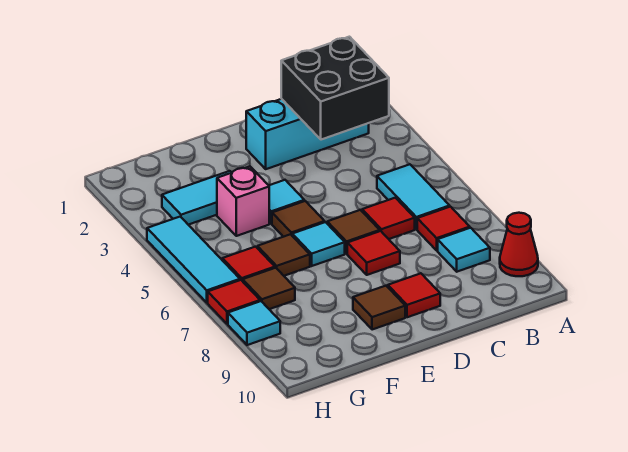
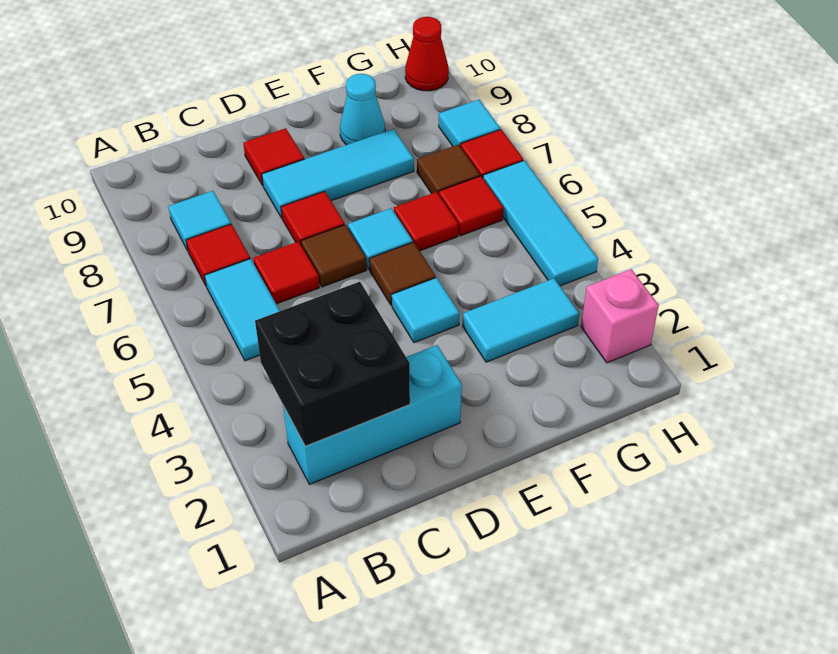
red 1x1 cone [500,213,538,276] -> red 1x1 cone moved to [405,17,449,91]
none -> cyan 1x3 tile [262,129,414,218]
brown 1x1 tile [353,286,405,330] -> none
pink 1x1 brick [217,167,269,236] -> pink 1x1 brick moved to [581,269,659,363]
brown 1x1 tile [257,234,310,276] -> red 1x1 tile [394,192,458,251]
none -> cyan 1x1 cone [340,74,385,145]

